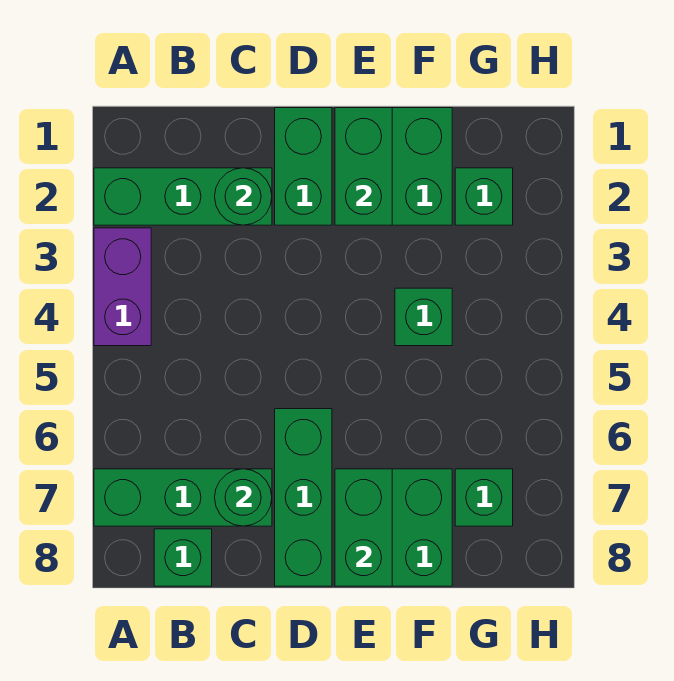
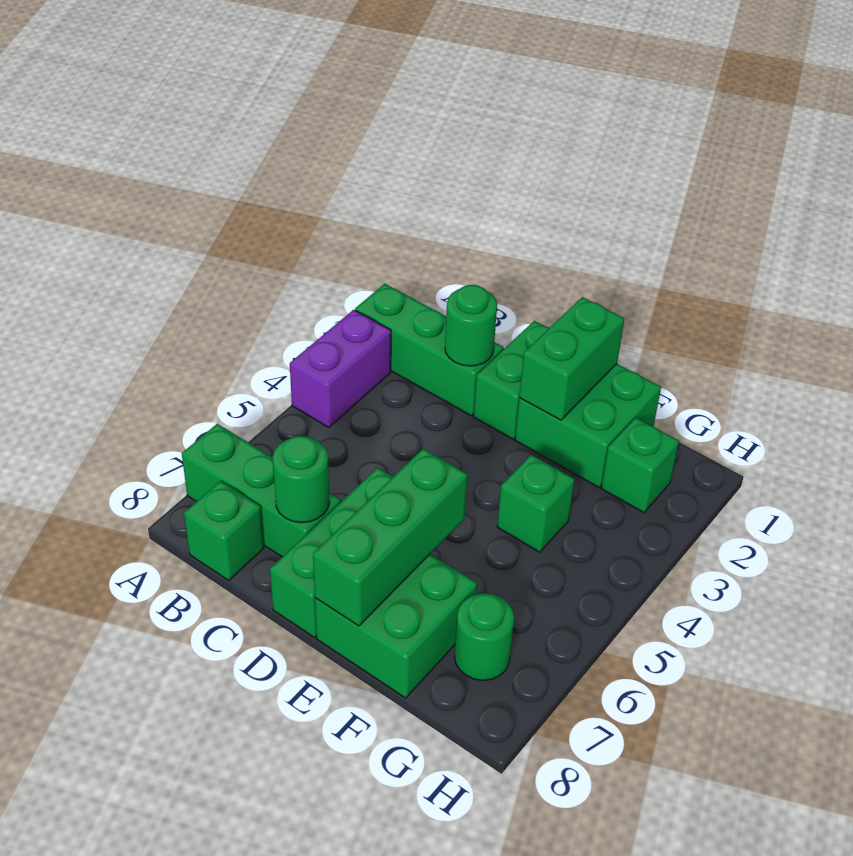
green 1x2 brick [335,469,392,586] -> green 1x3 brick [313,448,468,626]
green 1x1 brick [455,469,513,526] -> green 1x1 round brick [455,593,514,680]

